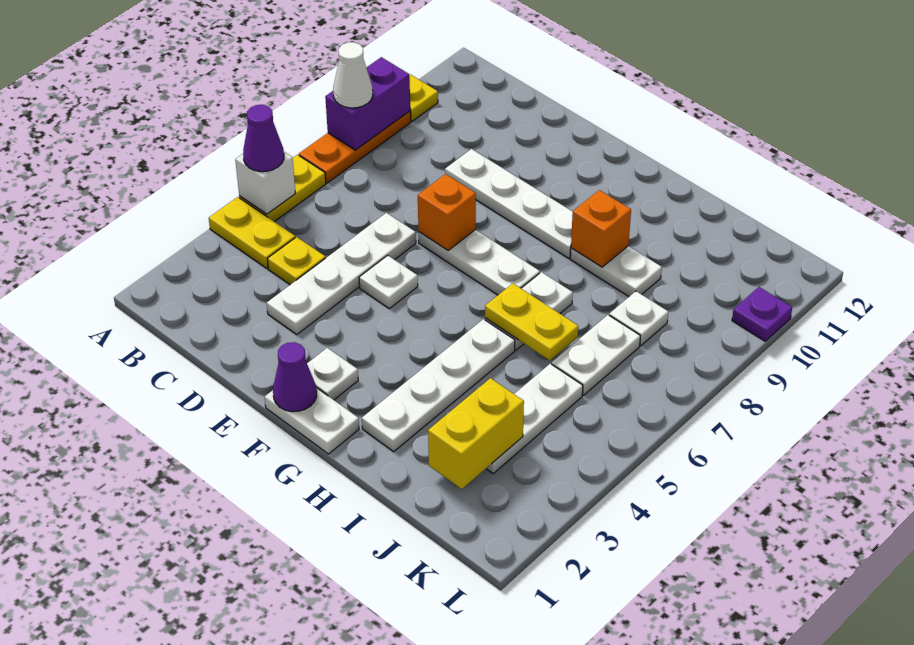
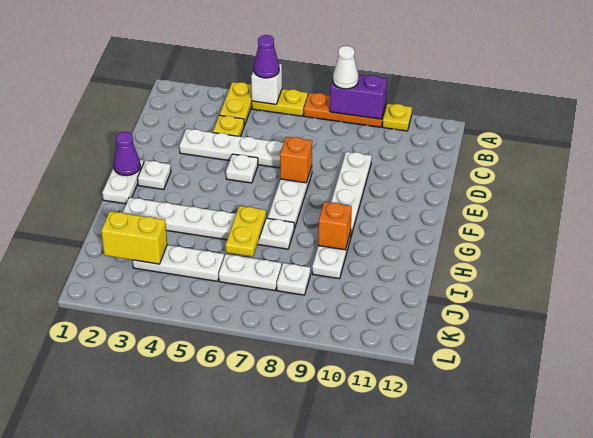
purple 1x1 plate [732,287,792,341] -> none

